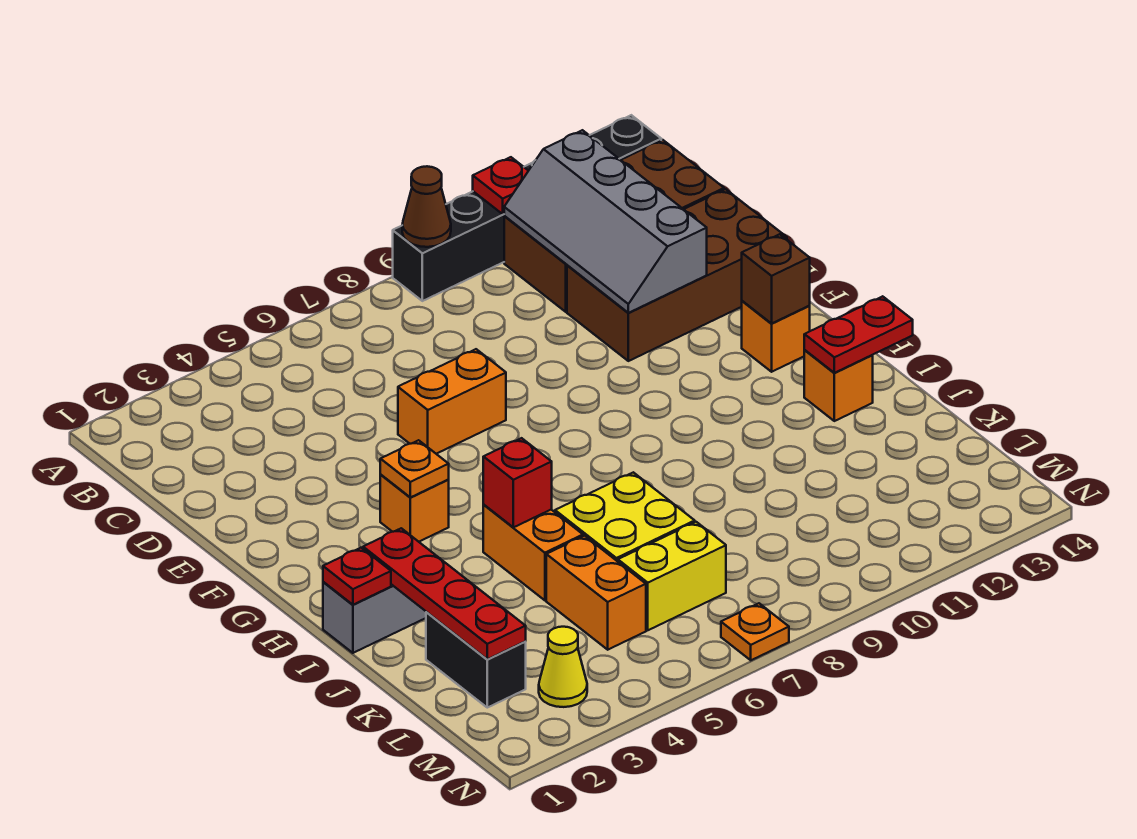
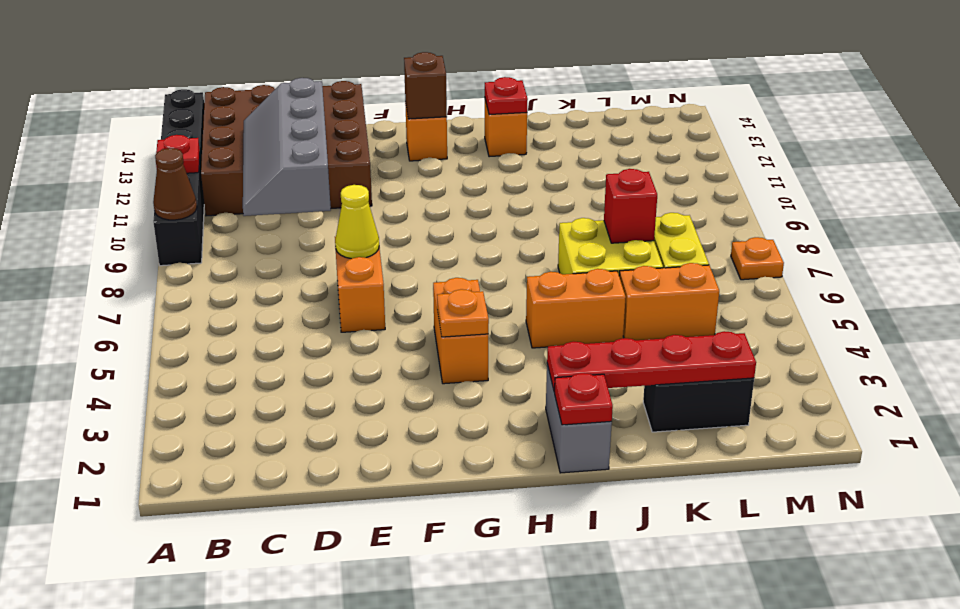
grey 2x4 slope [504,130,707,313] -> grey 2x4 slope turned to [243,78,331,216]
orange 1x1 brick [380,475,449,542] -> orange 1x2 brick [433,278,488,384]
red 1x1 brick [483,438,552,527] -> red 1x1 brick moved to [604,169,657,243]
red 1x2 plate [804,296,913,373] -> red 1x1 plate [485,77,528,115]
yellow 1x1 cone [539,627,587,707] -> yellow 1x1 cone moved to [335,185,379,259]

